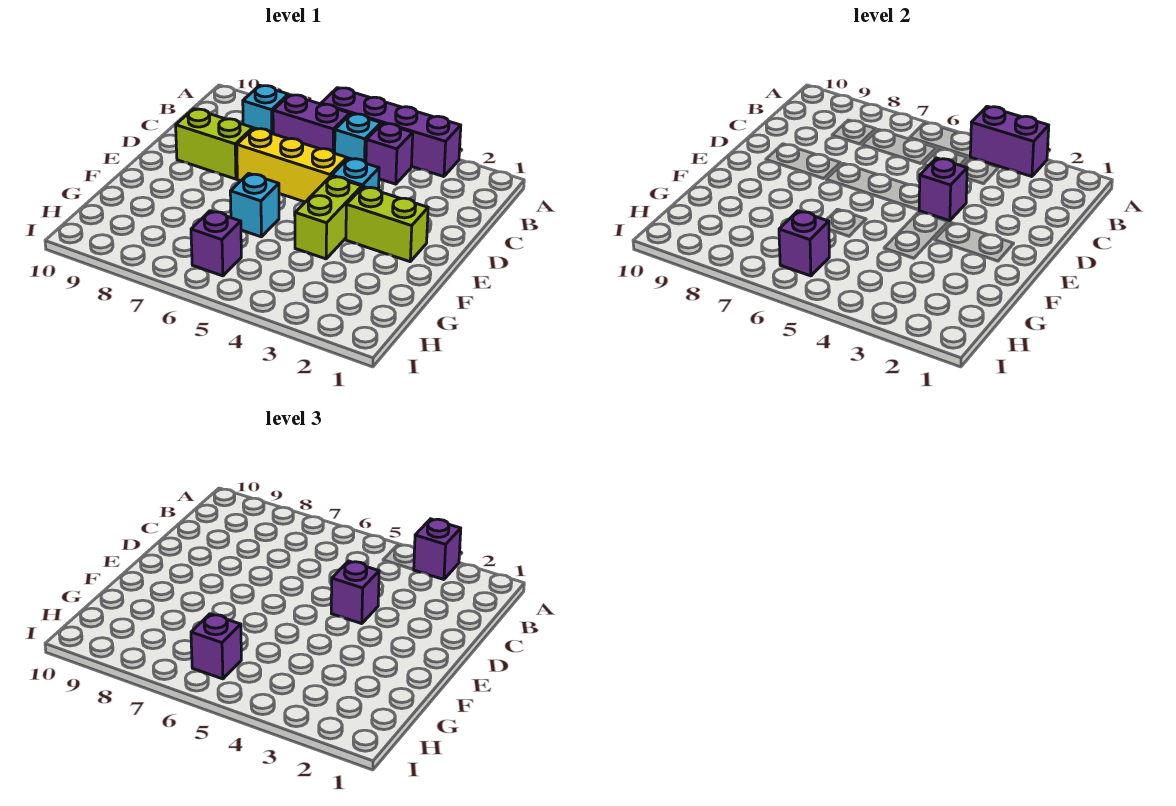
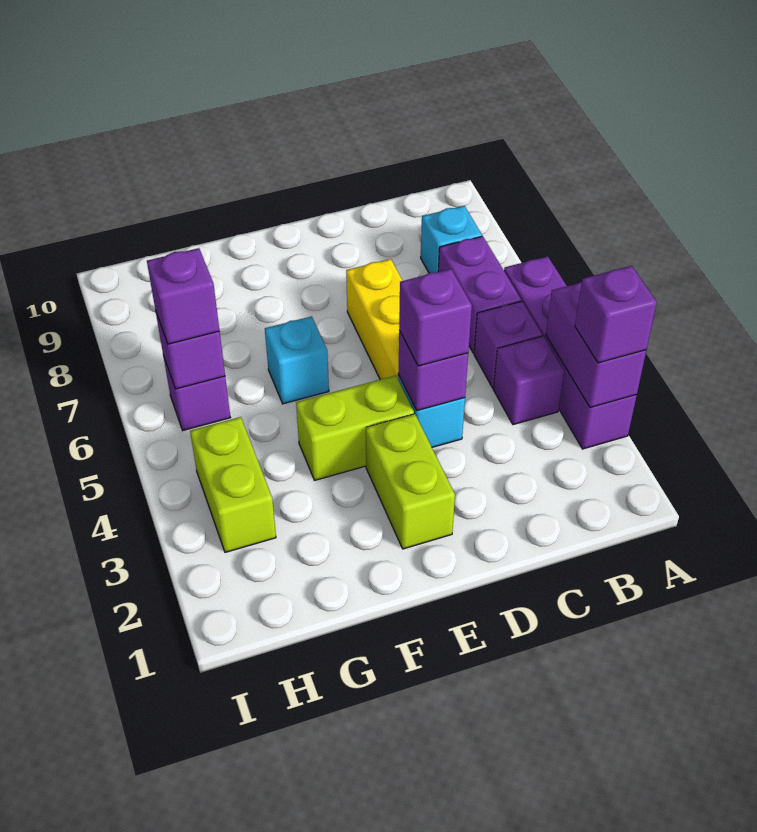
cyan 1x1 brick [335,114,381,163] -> purple 1x1 brick [474,301,542,388]
lime 1x2 brick [176,109,253,179] -> lime 1x2 brick moved to [190,417,276,552]

